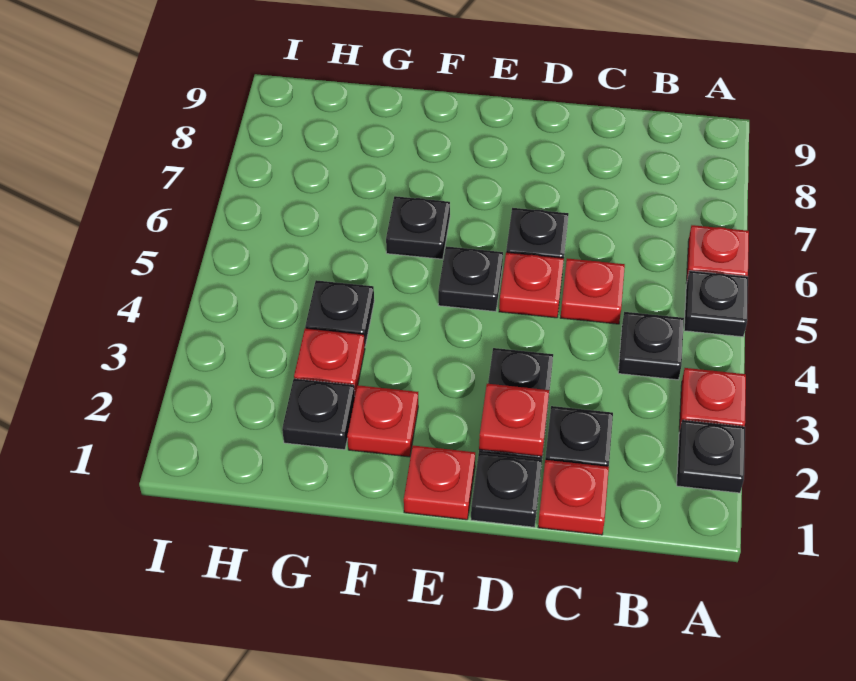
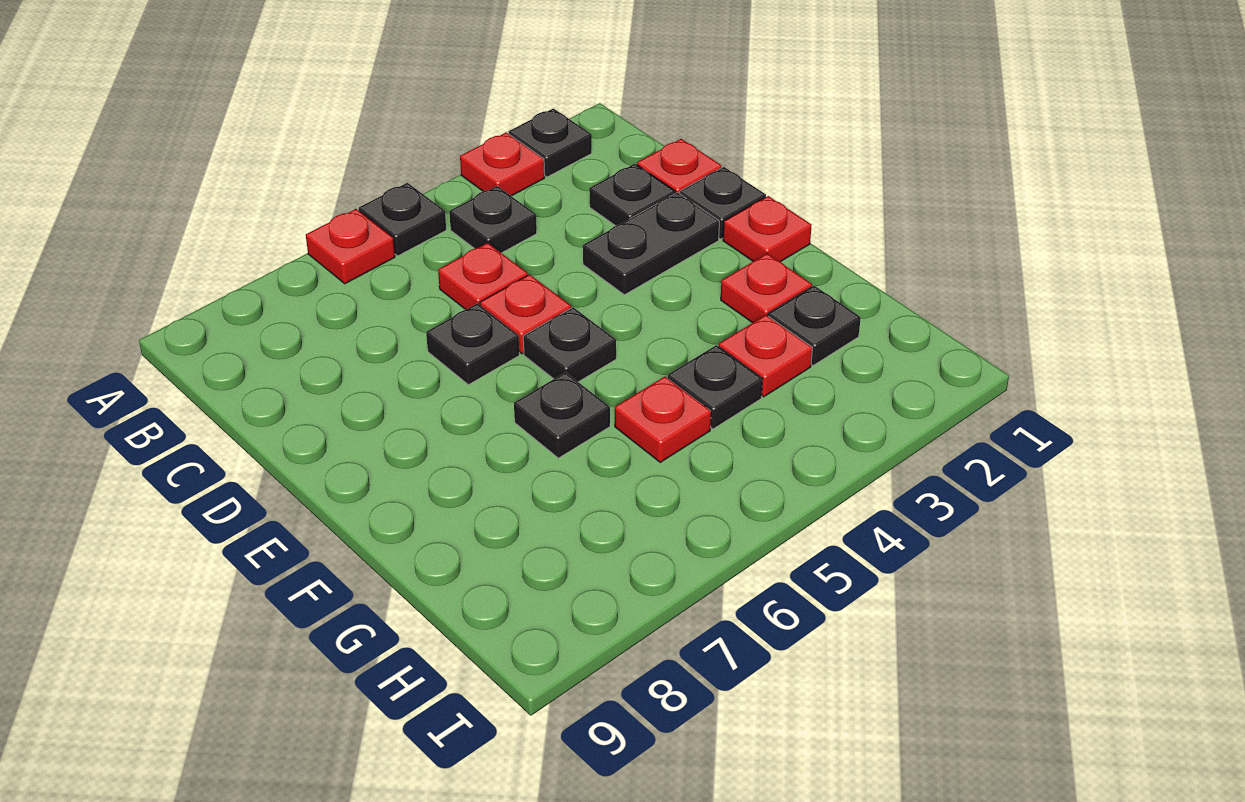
red 1x1 plate [479,384,549,456] -> red 1x1 plate moved to [615,377,711,462]

